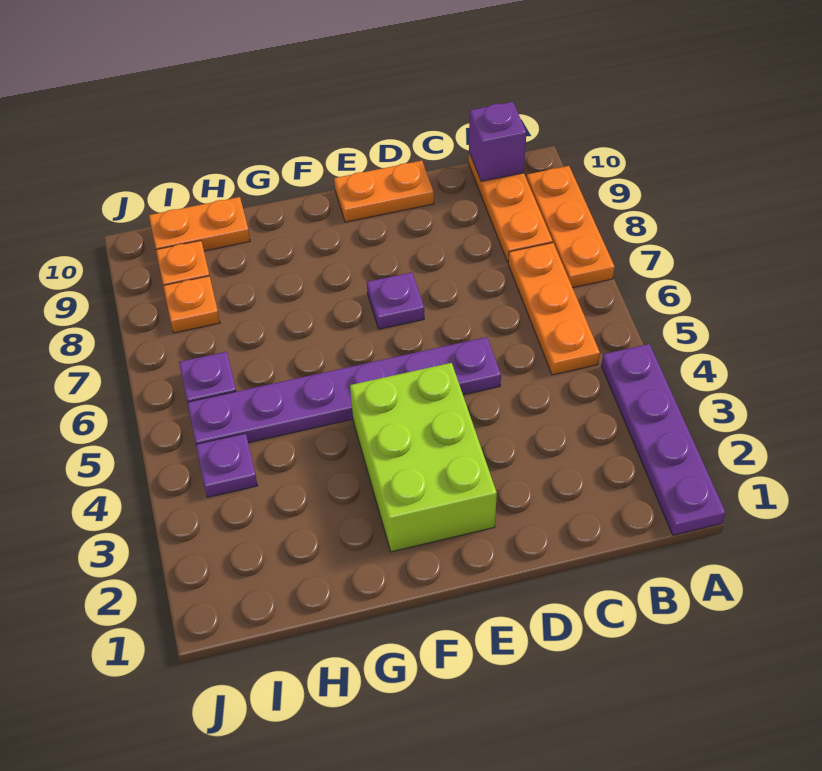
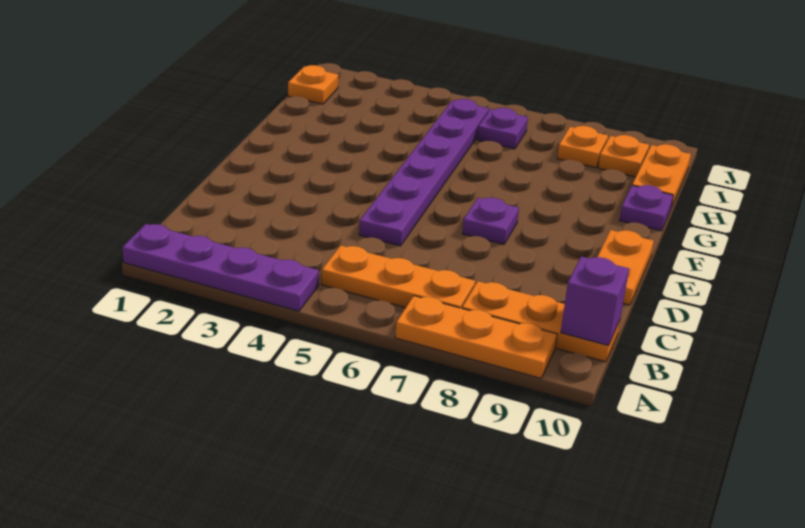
lime 2x3 brick [350,363,497,552] -> none
none -> orange 1x1 plate [288,65,338,104]
purple 1x1 plate [196,433,258,497] -> purple 1x1 plate moved to [620,185,673,231]

